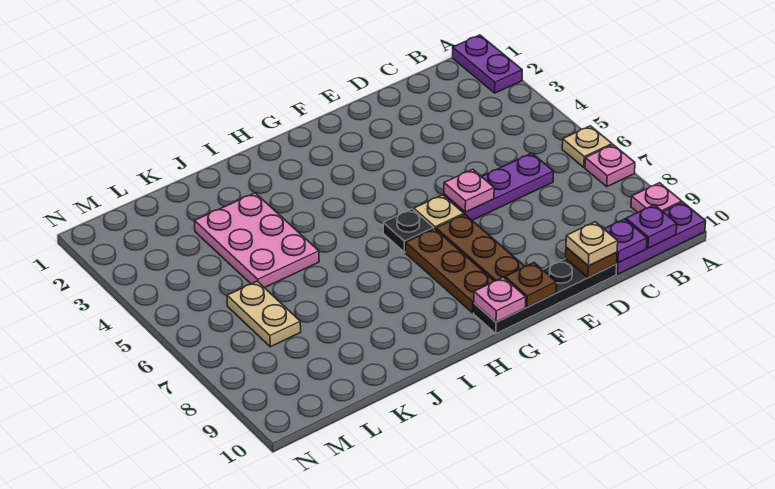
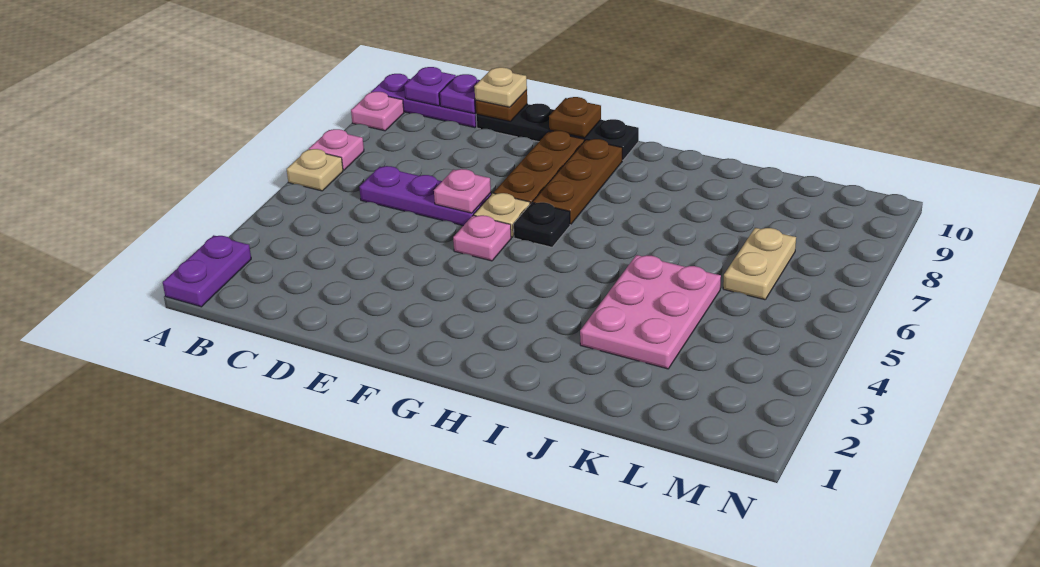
pink 1x1 plate [474,277,526,322] -> pink 1x1 plate moved to [453,215,511,261]

